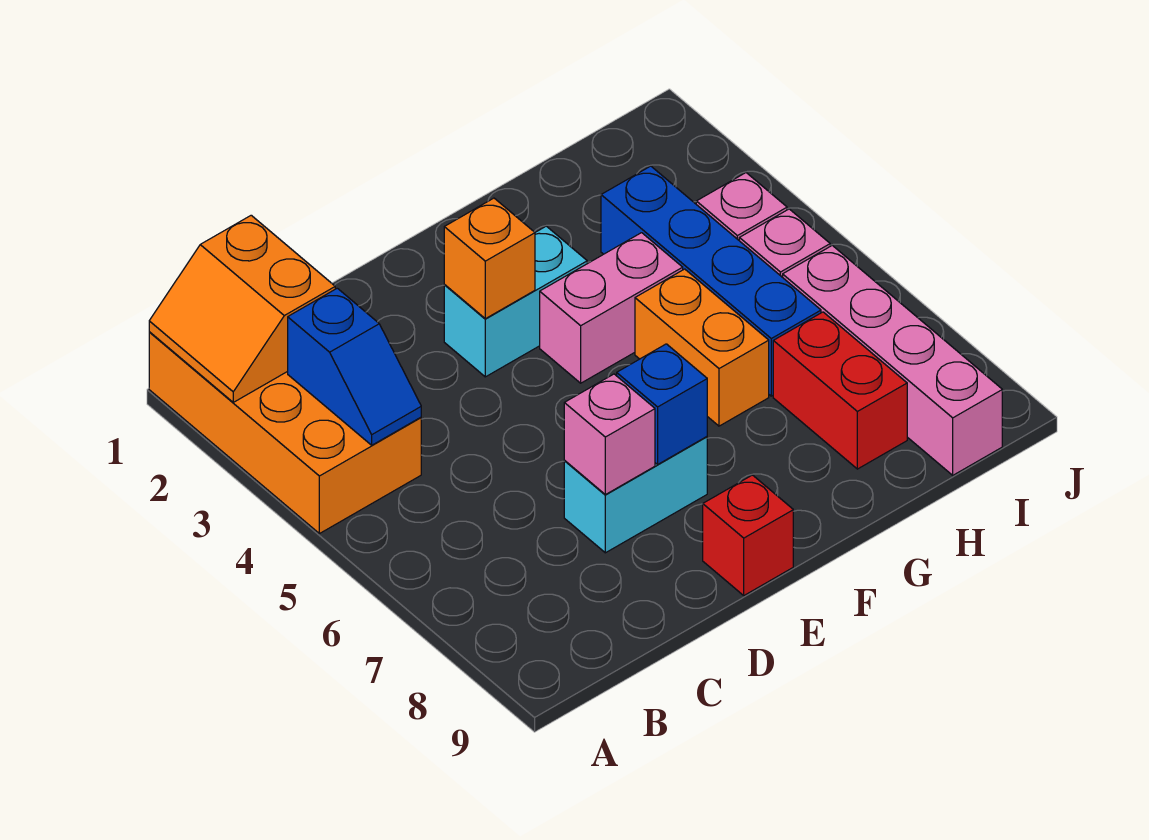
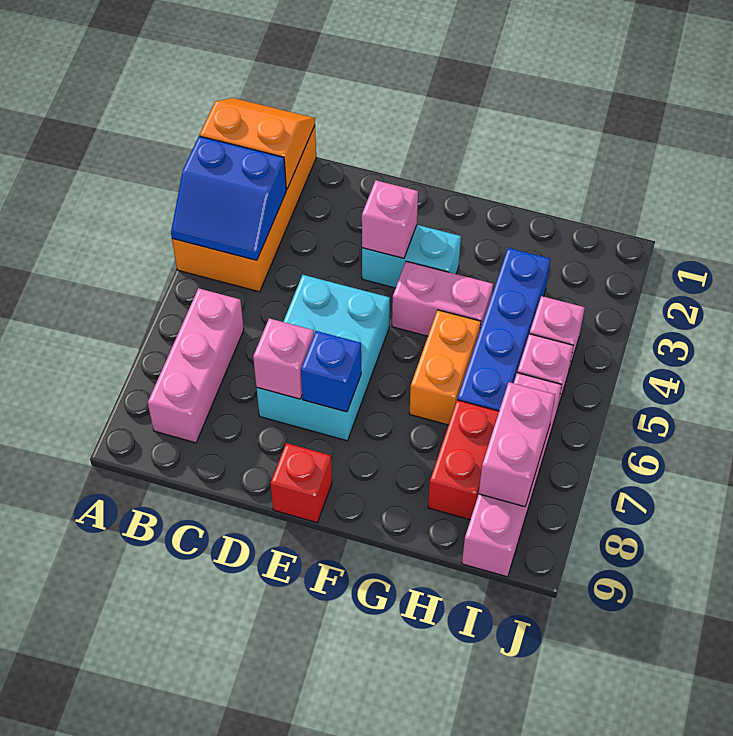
orange 2x2 slope [149,215,335,402] -> orange 2x2 slope turned to [200,98,315,190]
blue 1x2 slope [288,288,421,445] -> blue 2x2 slope [171,136,286,260]
none -> pink 1x3 brick [148,288,244,443]
cyan 1x2 brick [564,437,707,553] -> cyan 2x3 brick [257,275,390,441]
orange 1x1 brick [444,198,535,319] -> pink 1x1 brick [362,180,418,258]
none -> pink 1x2 brick [479,382,555,507]

